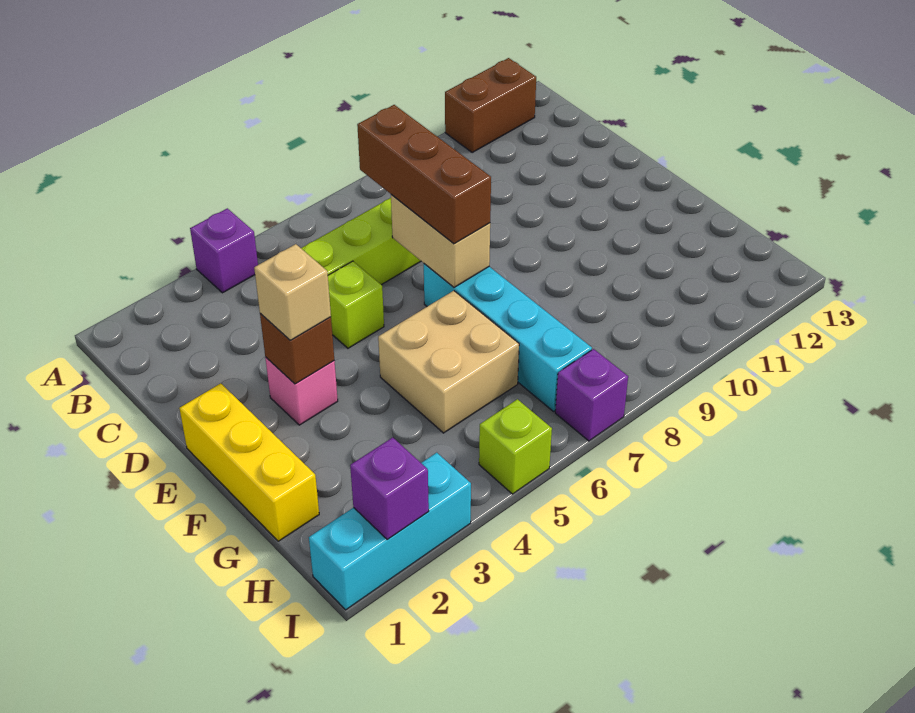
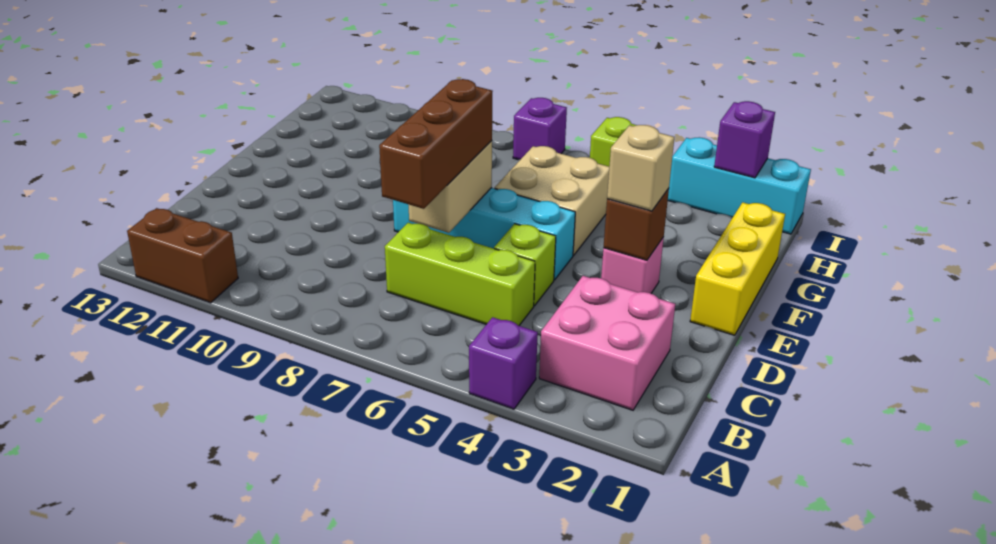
none -> pink 2x2 brick [539,276,675,410]
cyan 1x4 brick [424,264,592,412] -> cyan 1x4 brick turned to [393,188,575,280]

